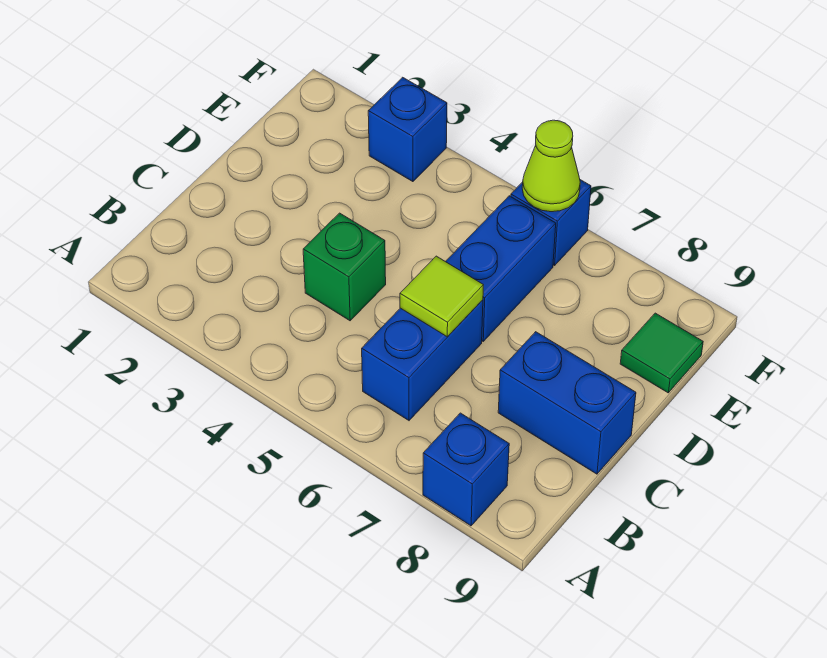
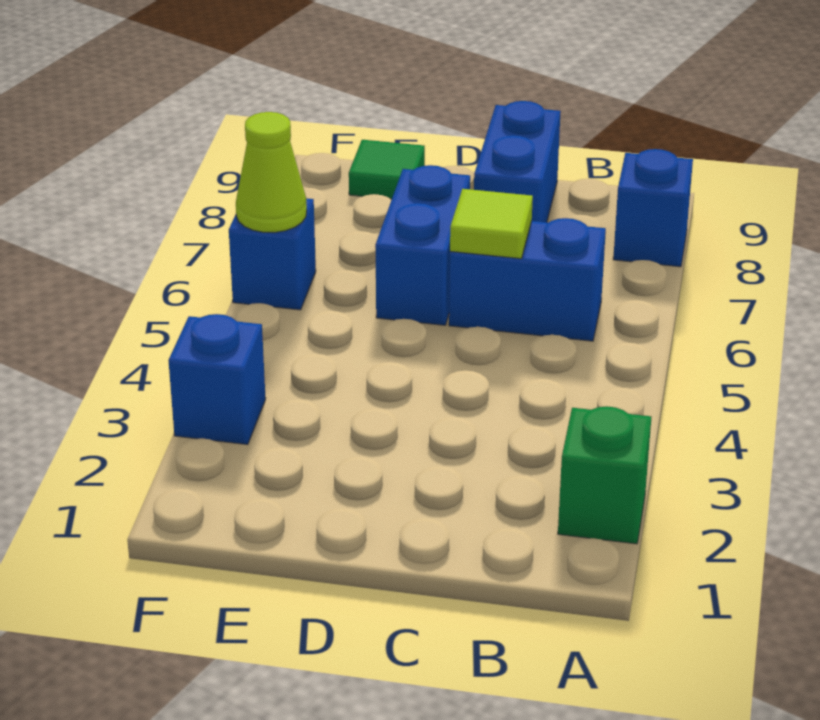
green 1x1 brick [303,213,386,321] -> green 1x1 brick moved to [558,406,651,544]
blue 1x2 brick [446,196,556,341] -> blue 1x2 brick turned to [375,165,470,325]

